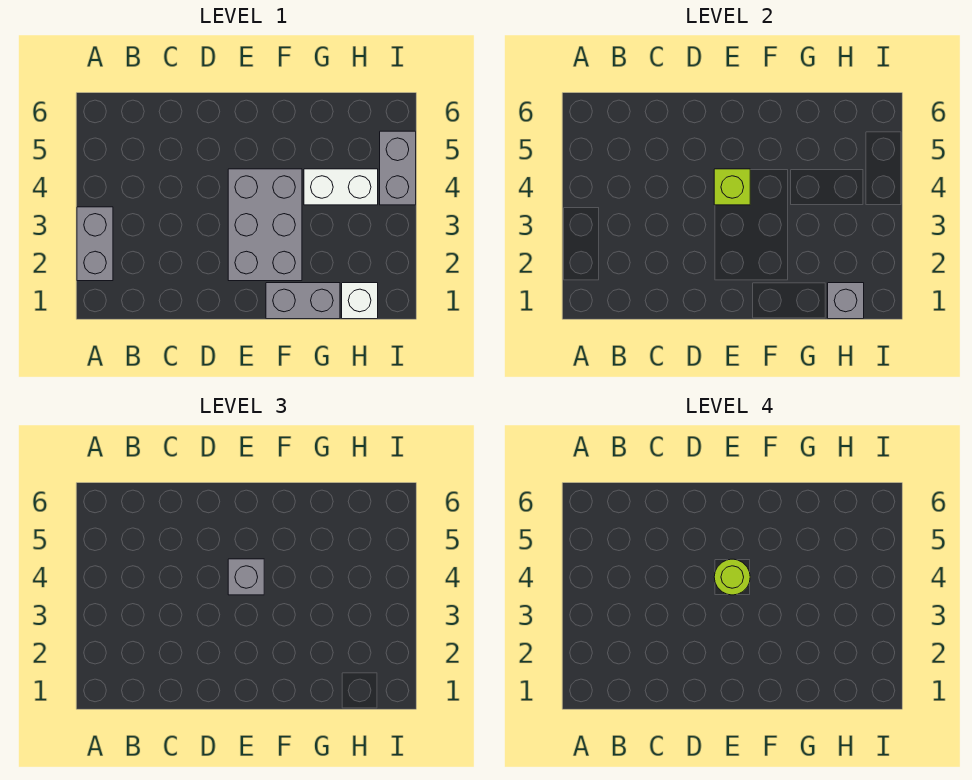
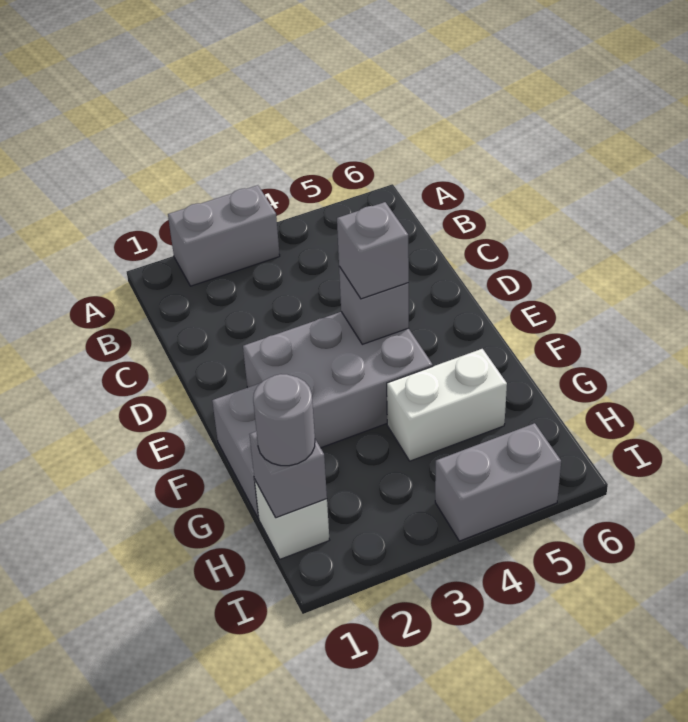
lime 1x1 brick [714,169,750,205] -> grey 1x1 brick [339,266,409,344]
lime 1x1 round brick [714,559,750,595] -> none
white 1x2 brick [304,169,378,205] -> white 1x2 brick turned to [387,349,507,461]
none -> grey 1x1 round brick [253,374,315,466]

